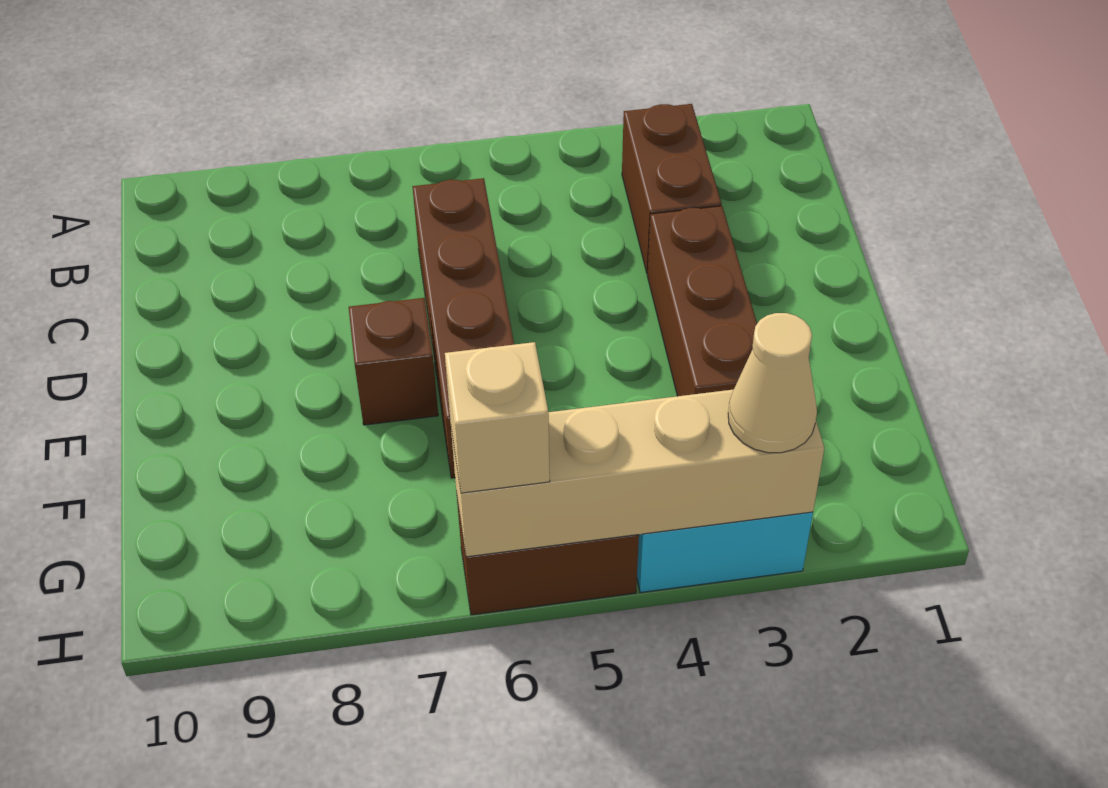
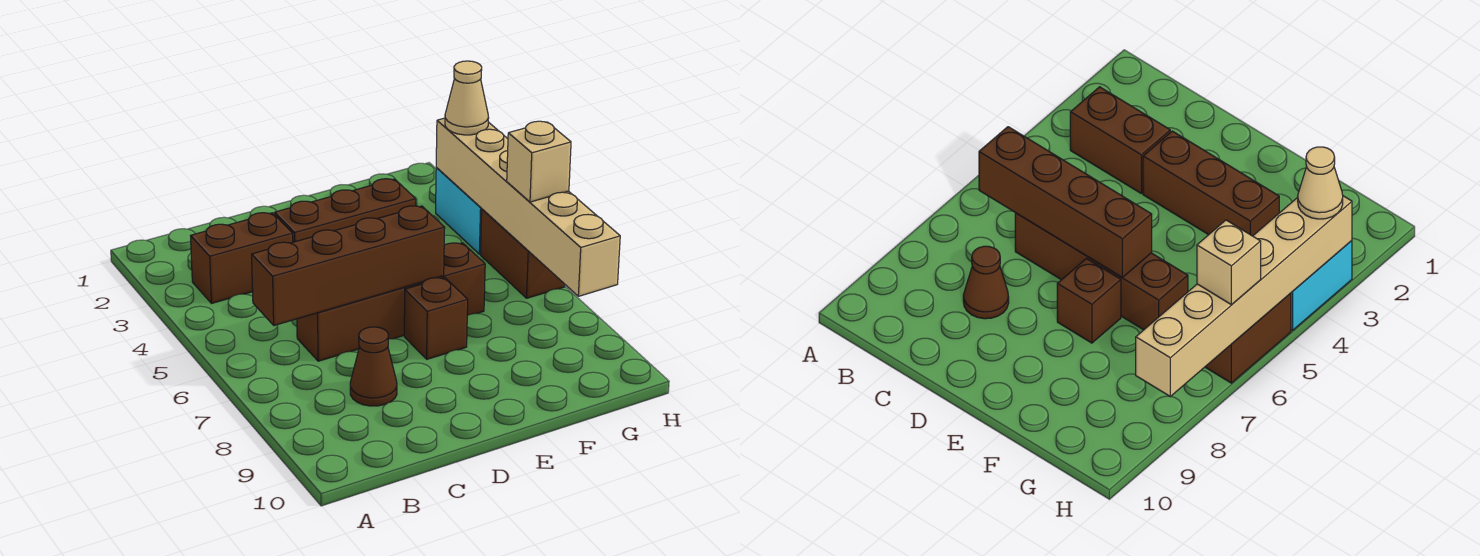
none -> brown 1x4 brick [252,206,445,326]
none -> brown 1x1 cone [350,327,397,406]
tan 1x4 brick [451,389,824,557] -> tan 1x6 brick [436,118,620,296]

